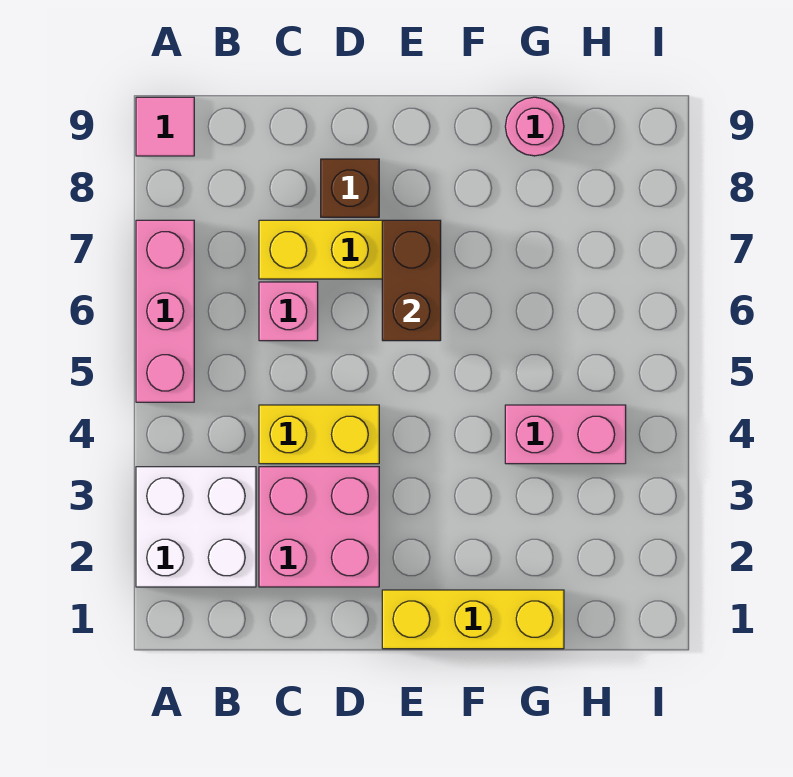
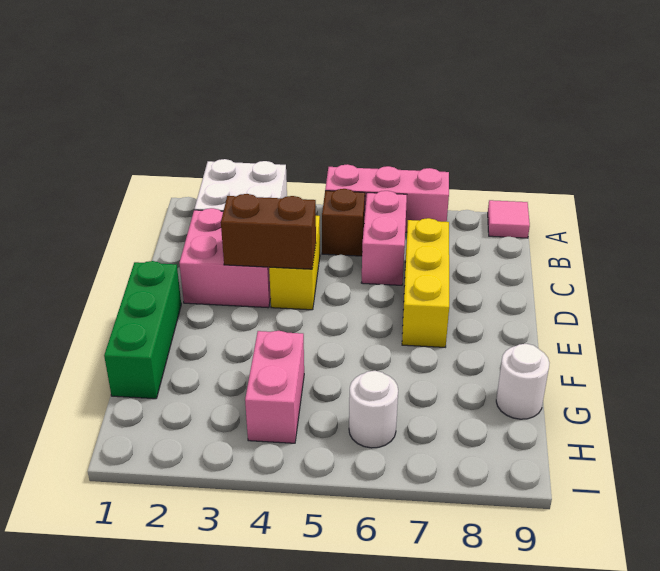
pink 1x1 brick [259,282,318,341] -> pink 1x2 brick [361,191,407,285]
brown 1x1 brick [321,159,379,217] -> brown 1x1 brick moved to [322,189,365,256]
yellow 1x3 brick [382,590,564,649] -> green 1x3 brick [104,261,181,399]
brown 1x2 brick [382,220,441,341] -> brown 1x2 brick moved to [221,194,316,269]
pink 1x1 round brick [505,97,564,156] -> white 1x1 round brick [496,344,549,419]
none -> white 1x1 round brick [349,371,398,448]

